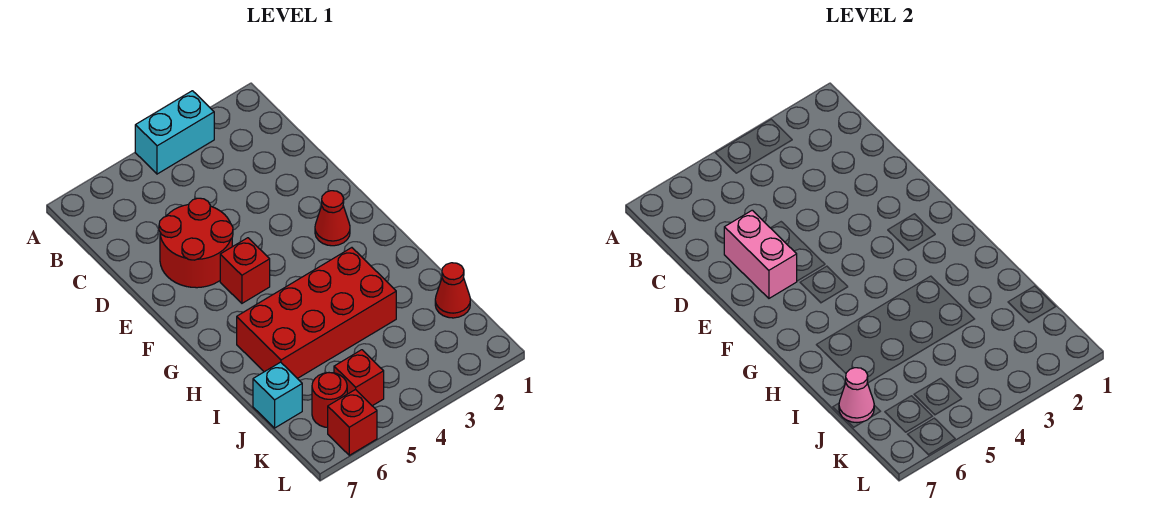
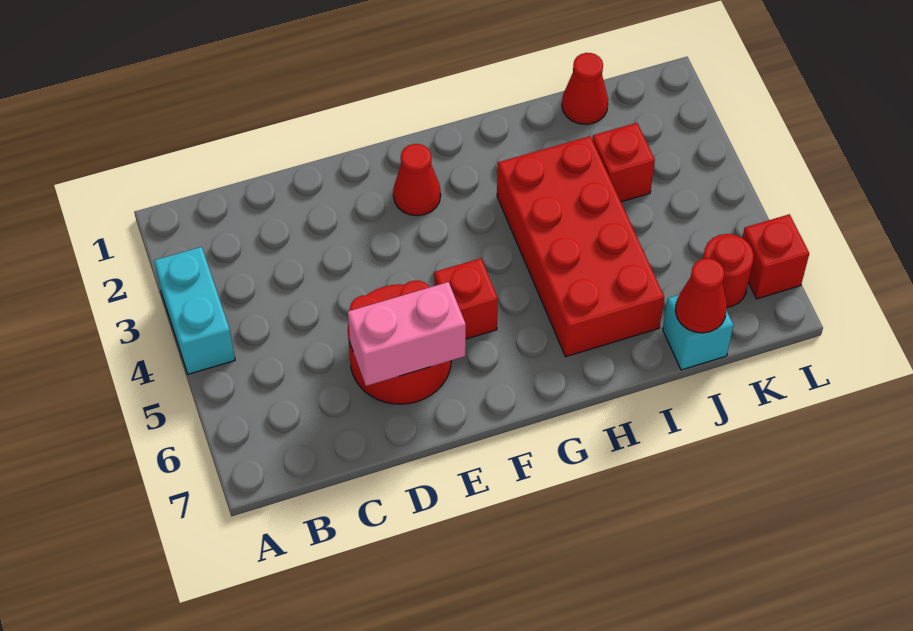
pink 1x1 cone [839,368,874,423] -> red 1x1 cone [675,258,727,333]
red 1x1 brick [334,350,384,406] -> red 1x1 brick moved to [592,123,655,202]

